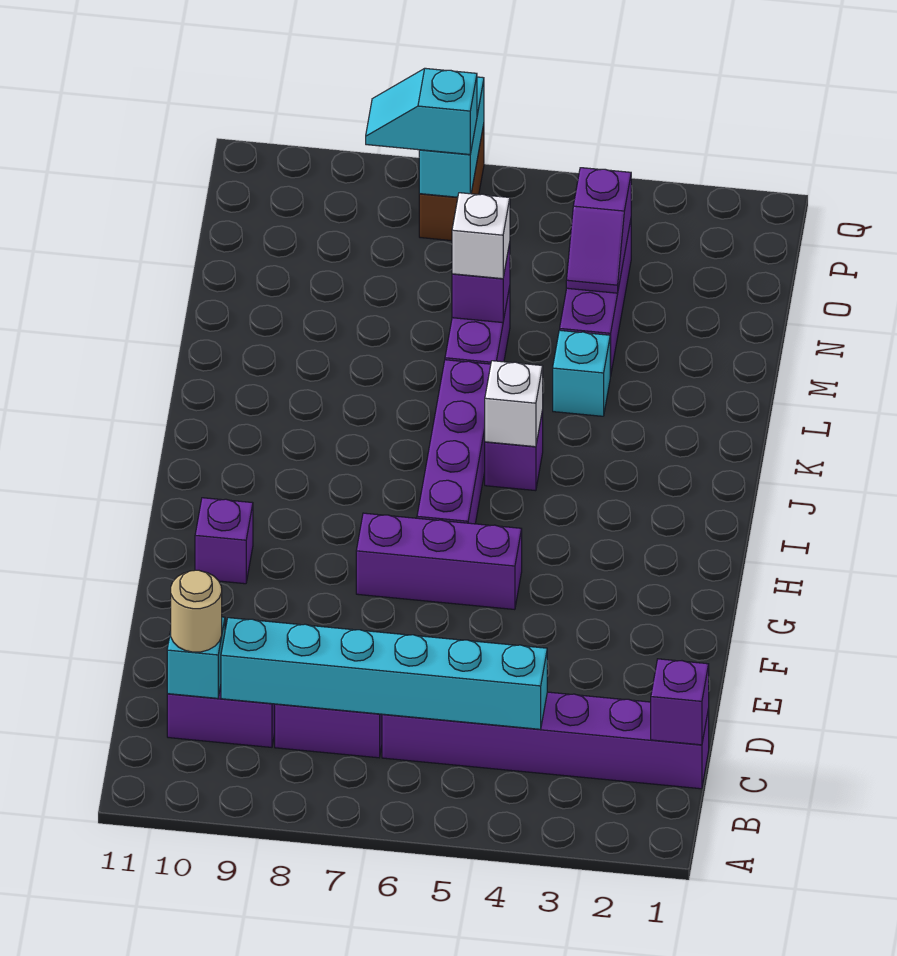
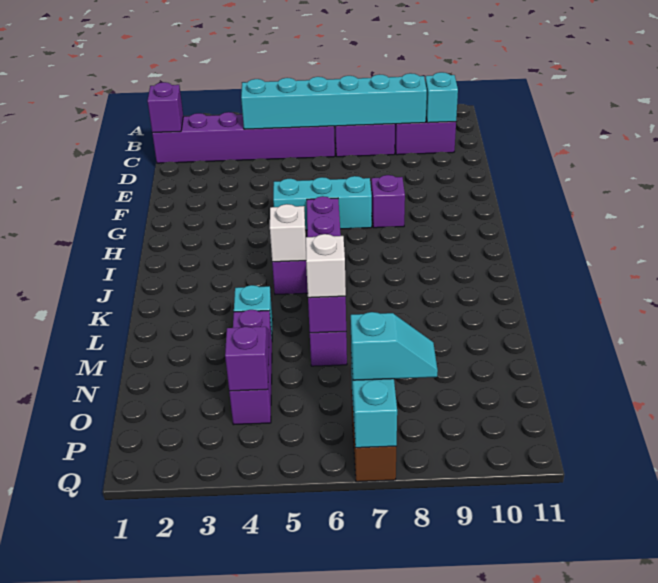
tan 1x1 round brick [171,570,222,652] -> none
purple 1x3 brick [356,513,522,610] -> cyan 1x3 brick [273,176,372,230]
purple 1x1 brick [195,498,253,584] -> purple 1x1 brick moved to [371,175,405,228]

